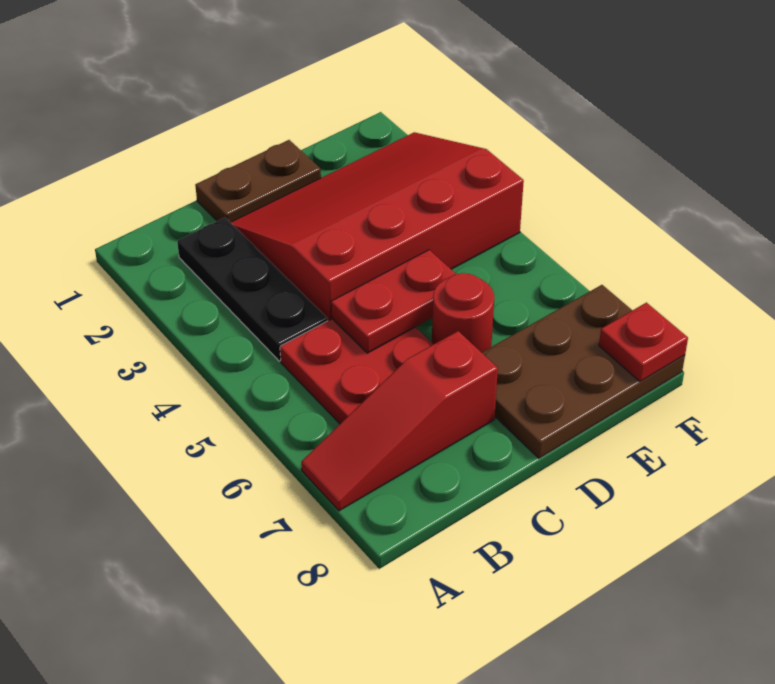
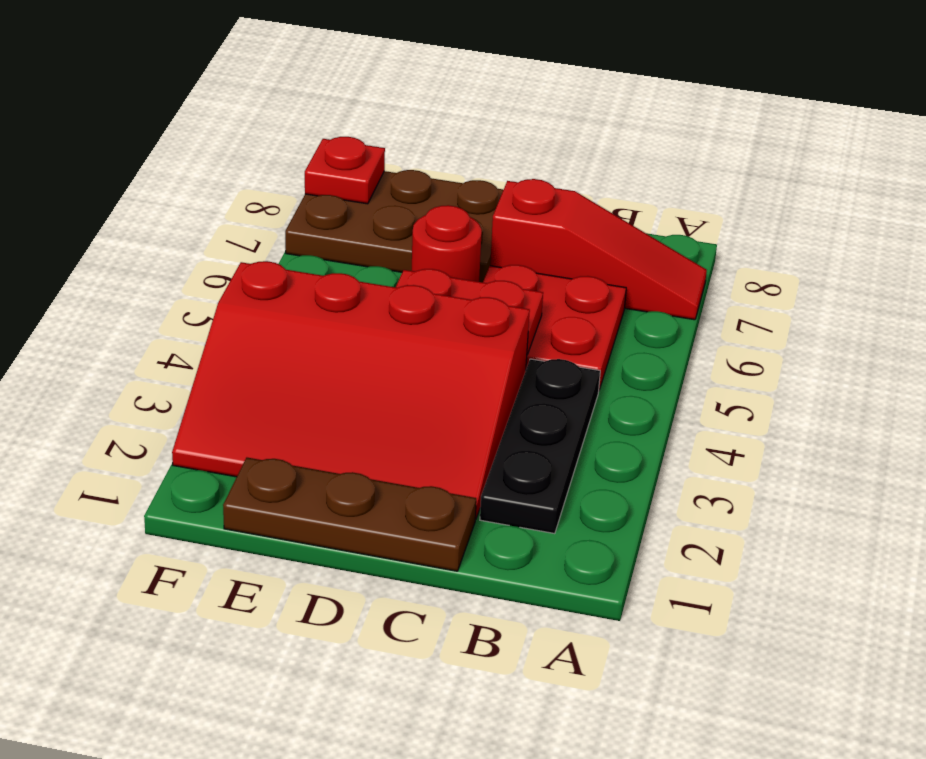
brown 1x2 plate [195,140,321,222] -> brown 1x3 plate [223,458,476,571]

